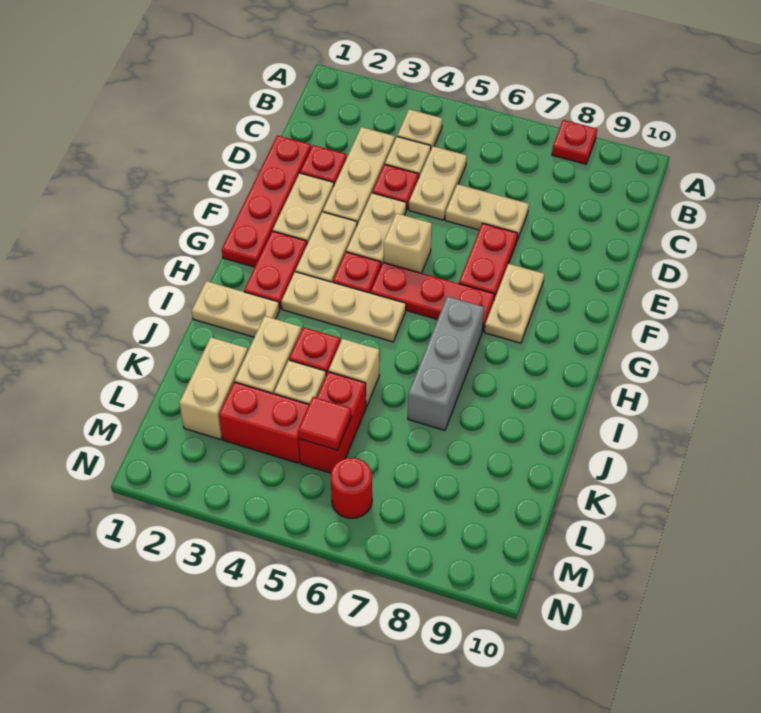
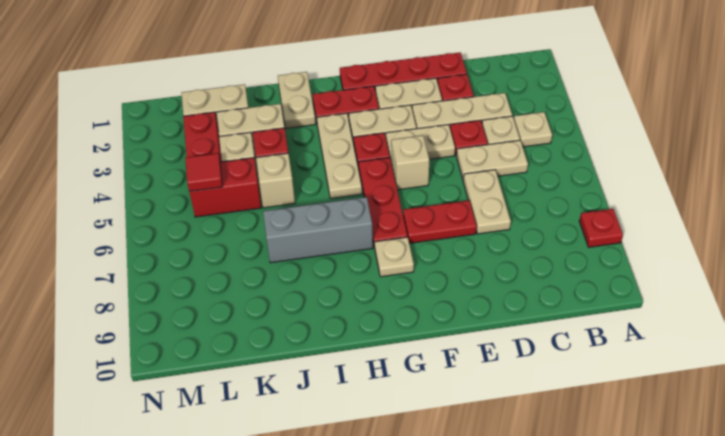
tan 1x2 plate [484,264,544,343] -> tan 1x1 plate [375,237,414,277]
red 1x1 round brick [330,458,372,518] -> none

